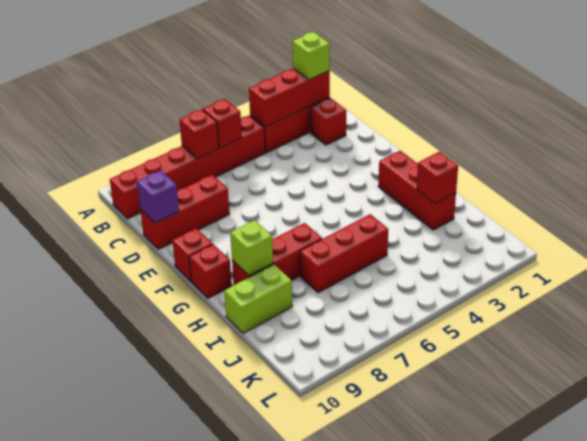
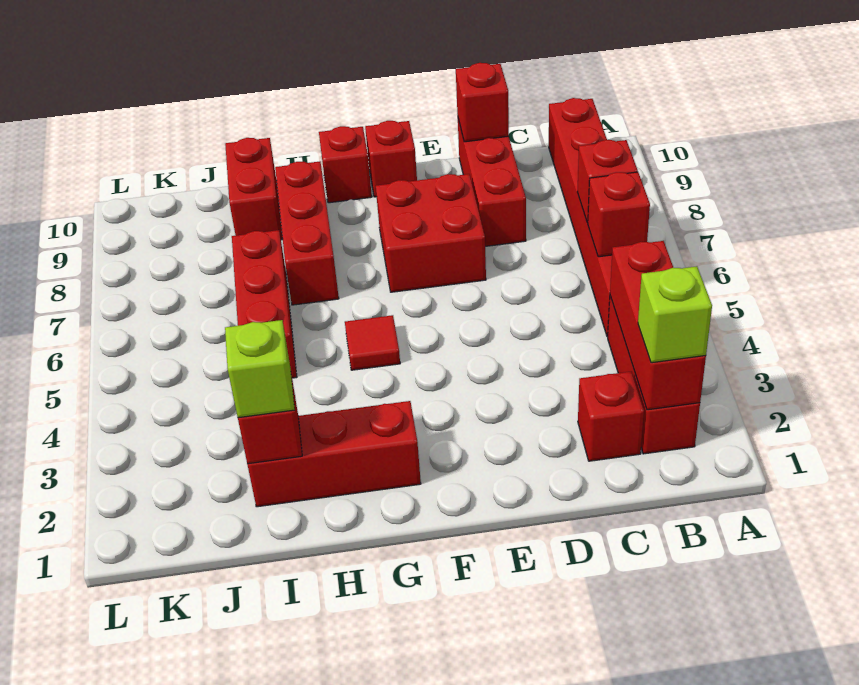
purple 1x1 brick [137,170,179,223] -> red 1x1 brick [456,63,509,142]
none -> red 2x2 brick [376,174,486,292]
none -> red 1x1 tile [345,315,400,370]
lime 1x1 brick [230,220,273,276] -> lime 1x1 brick moved to [225,320,295,418]
lime 1x2 brick [224,265,292,333] -> red 1x2 brick [225,138,283,240]

